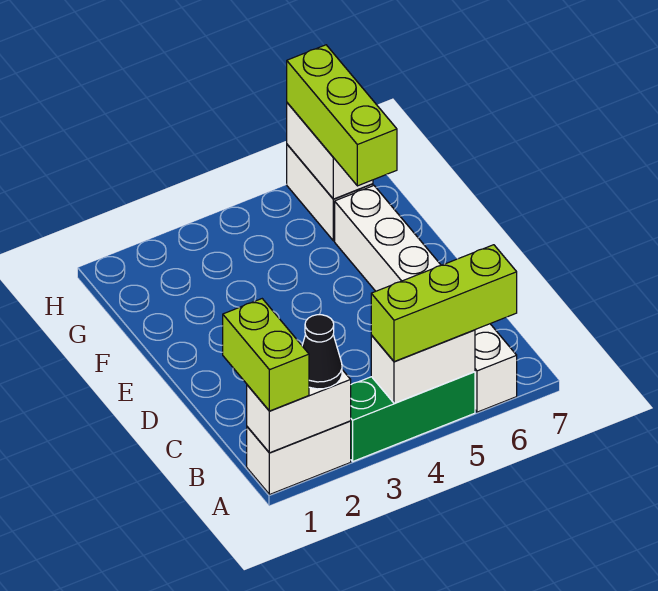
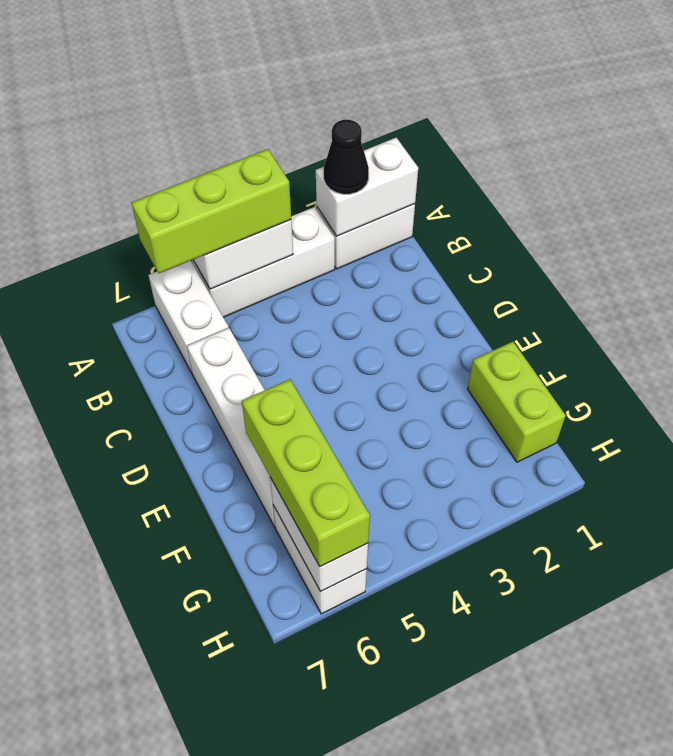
lime 1x2 brick [223,299,309,411] -> lime 1x2 brick moved to [468,342,566,462]
green 1x3 brick [351,372,475,461] -> white 1x3 brick [192,207,335,317]

